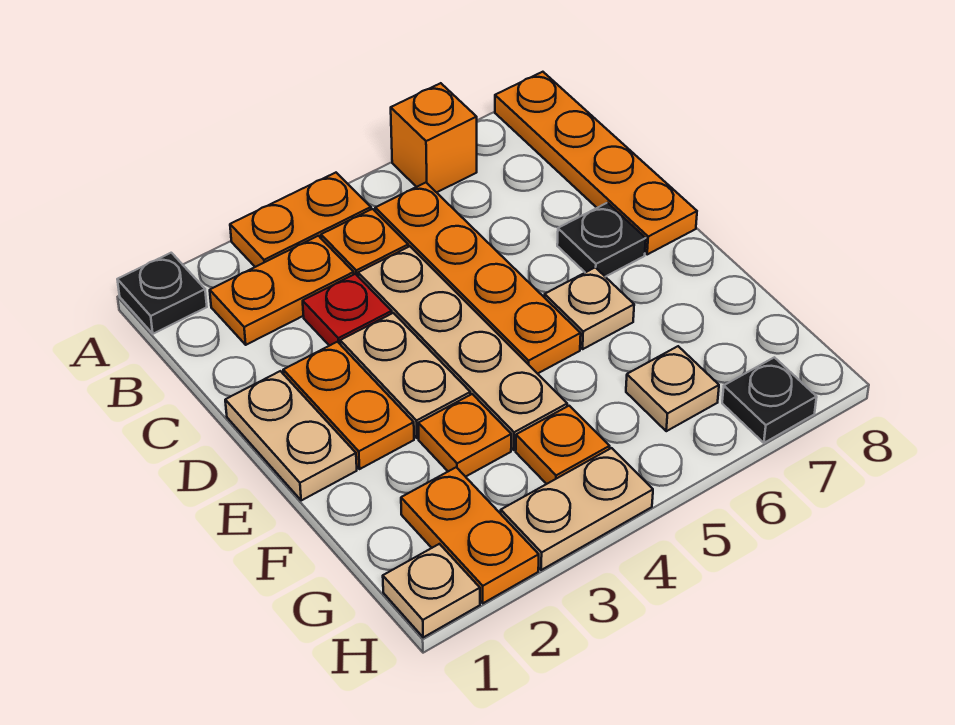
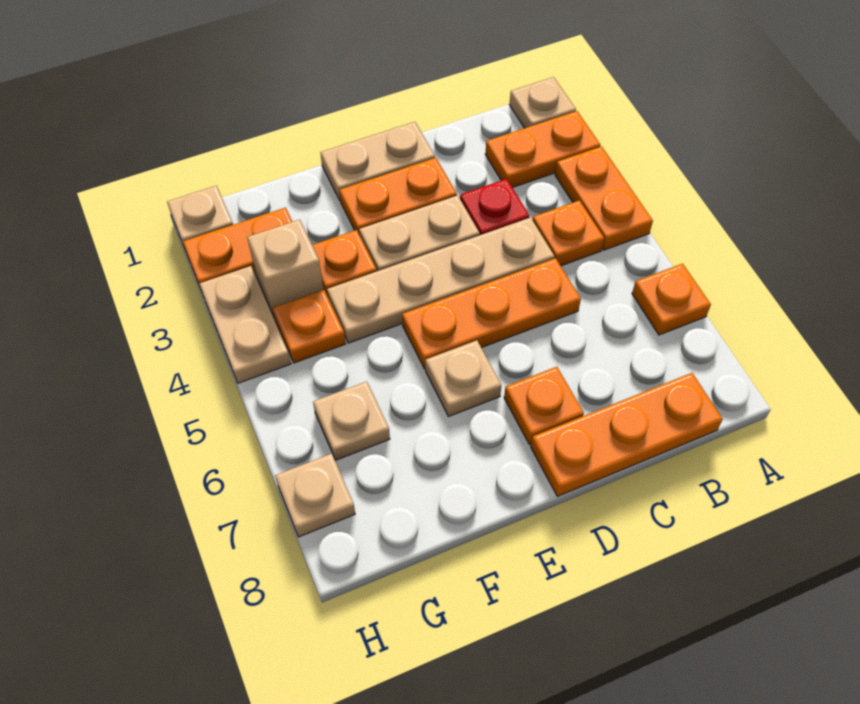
black 1x1 plate [117,253,207,334] -> tan 1x1 plate [509,77,576,128]
orange 1x1 brick [391,83,477,192] -> orange 1x1 plate [632,264,711,335]
orange 1x4 plate [495,72,697,254] -> orange 1x3 plate [531,373,723,496]
orange 1x2 plate [210,236,354,345] -> orange 1x2 plate turned to [485,111,600,188]
orange 1x4 plate [375,183,581,374] -> orange 1x3 plate [402,258,581,369]
black 1x1 plate [557,203,646,277] -> orange 1x1 plate [504,367,584,445]
none -> tan 1x1 brick [247,220,324,318]
black 1x1 plate [722,357,817,443] -> tan 1x1 plate [275,454,355,537]

